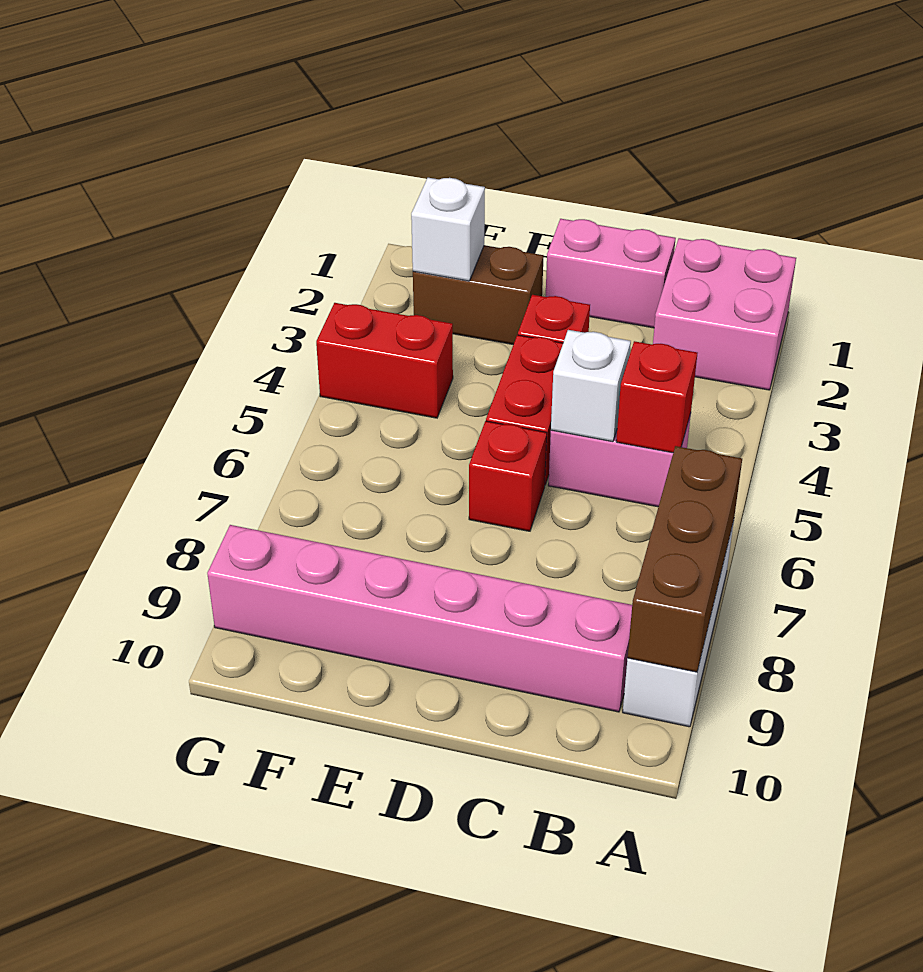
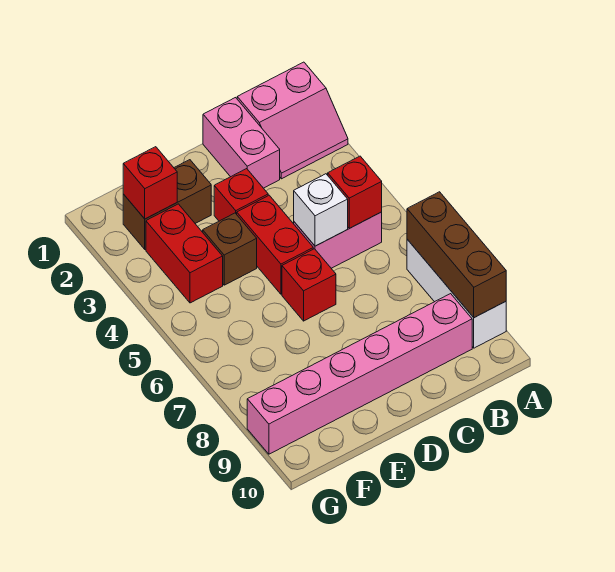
pink 2x2 brick [653,238,796,390] -> pink 2x2 slope [237,62,348,179]
pink 1x2 brick [546,219,676,328] -> pink 1x2 brick turned to [203,98,280,188]
none -> brown 1x1 brick [203,213,257,285]
white 1x1 brick [411,178,485,281] -> red 1x1 brick [123,147,177,219]
red 1x2 brick [316,303,453,418] -> red 1x2 brick turned to [146,204,223,303]

